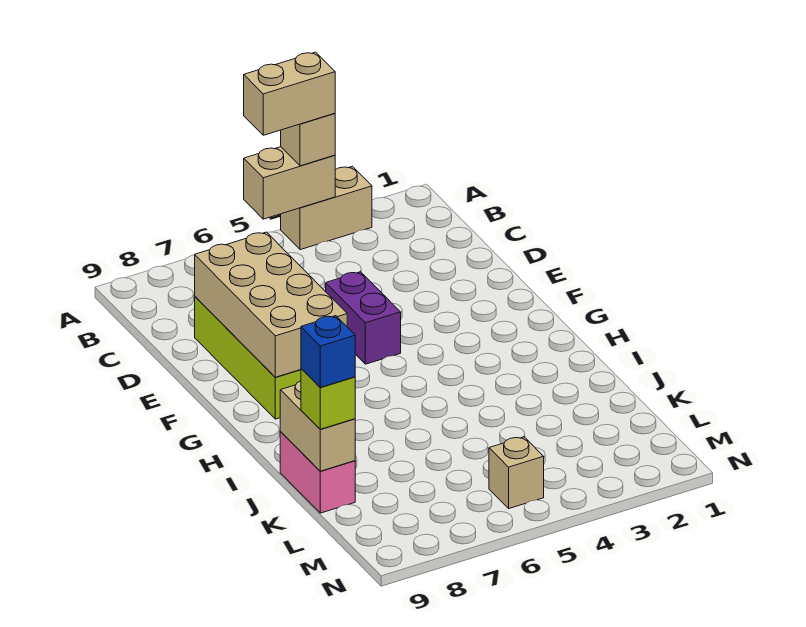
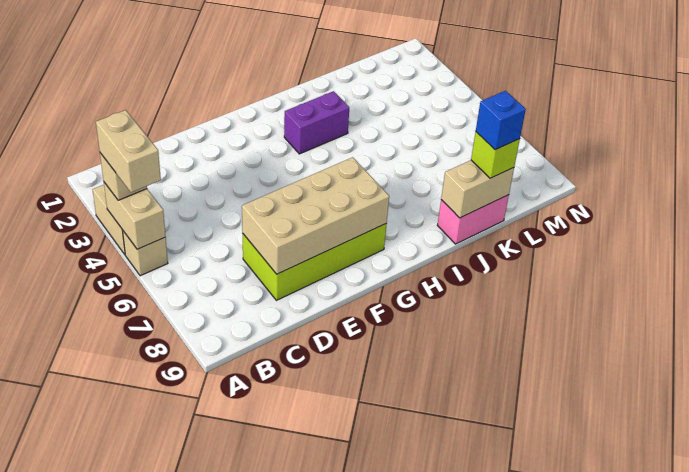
purple 1x2 brick [326,272,401,364] -> purple 1x2 brick moved to [284,91,349,154]
tan 1x1 brick [489,437,544,508] -> tan 1x1 brick moved to [122,230,168,276]

